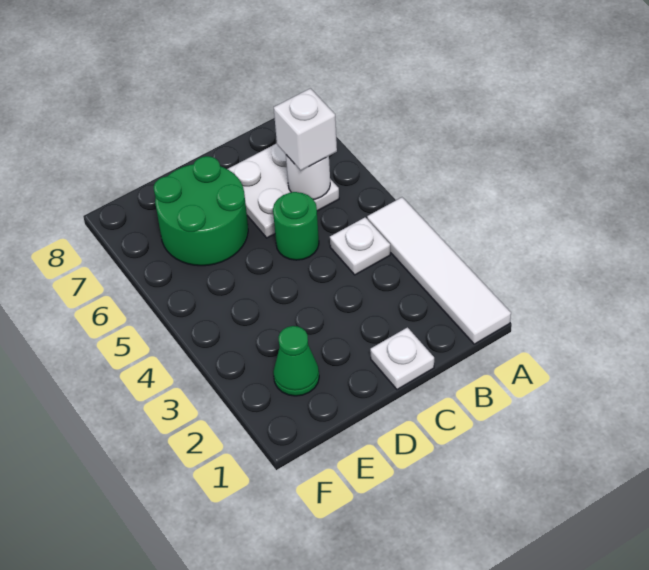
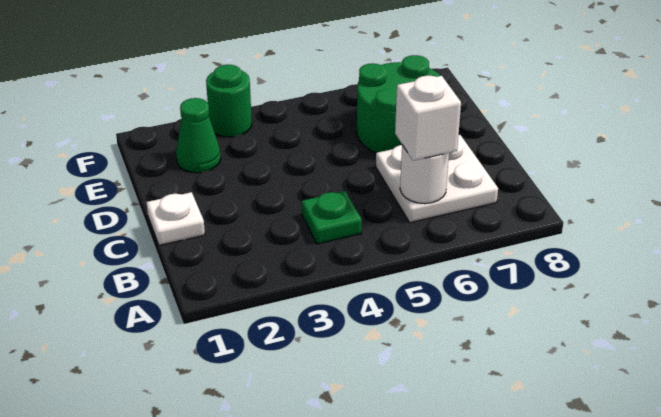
white 1x4 tile [367,197,511,344] -> none
white 1x1 plate [330,217,390,275] -> green 1x1 plate [302,191,362,244]
green 1x1 round brick [273,192,319,260] -> green 1x1 round brick moved to [206,65,252,137]

